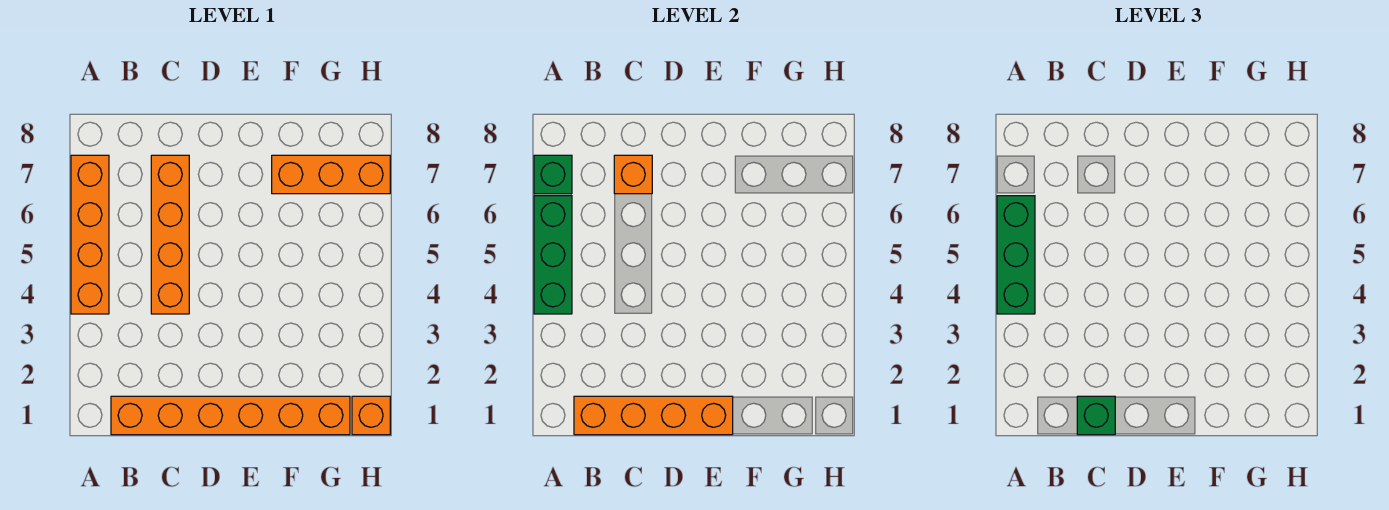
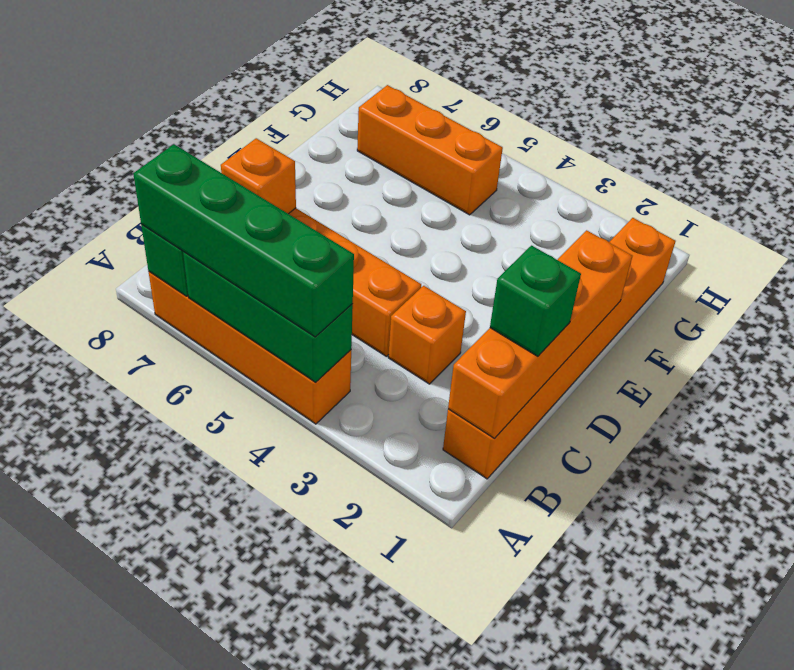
green 1x3 brick [997,196,1035,314] -> green 1x4 brick [133,144,354,337]
orange 1x3 brick [272,155,390,194] -> orange 1x3 brick turned to [357,85,503,215]
orange 1x1 brick [352,396,390,435] -> orange 1x1 brick moved to [388,286,466,384]

